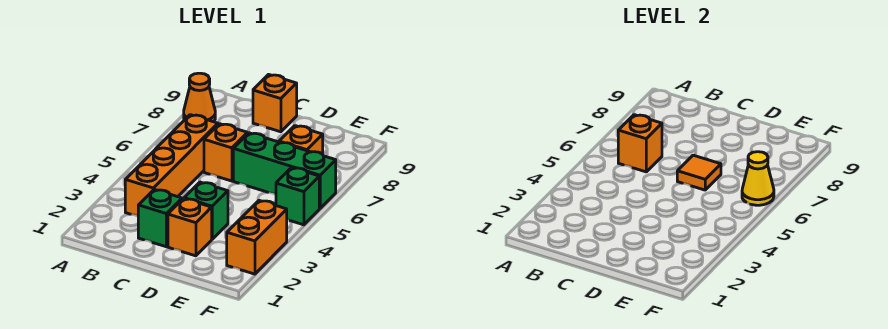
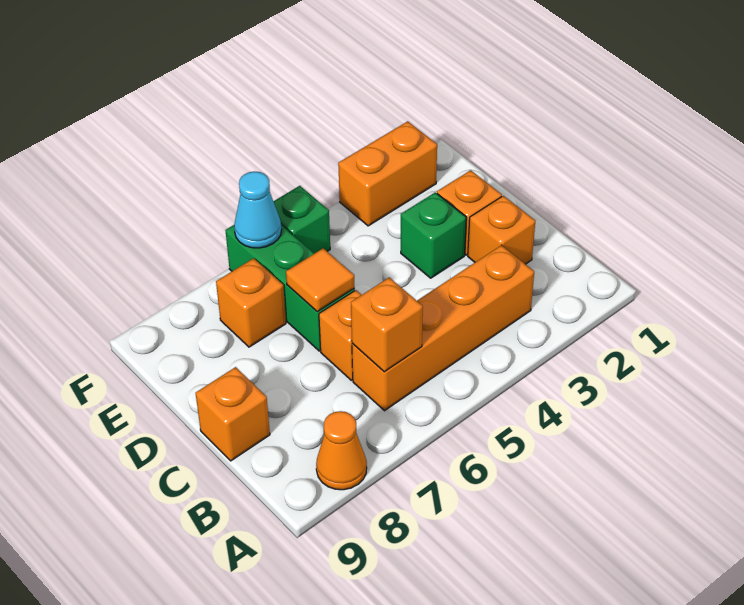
green 1x1 brick [138,189,182,247] -> orange 1x1 brick [468,196,535,264]
yellow 1x1 cone [742,152,774,205] -> cyan 1x1 cone [234,171,282,248]

